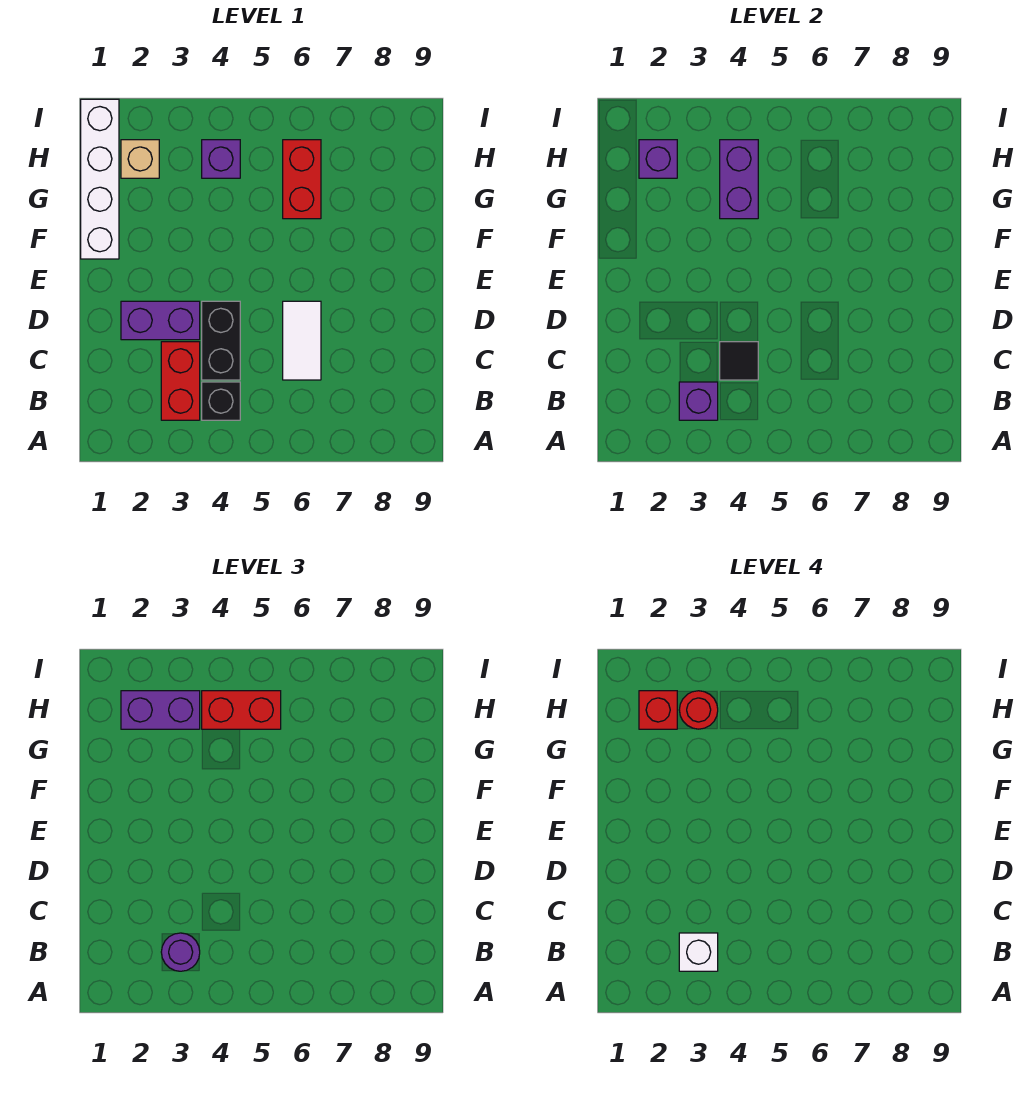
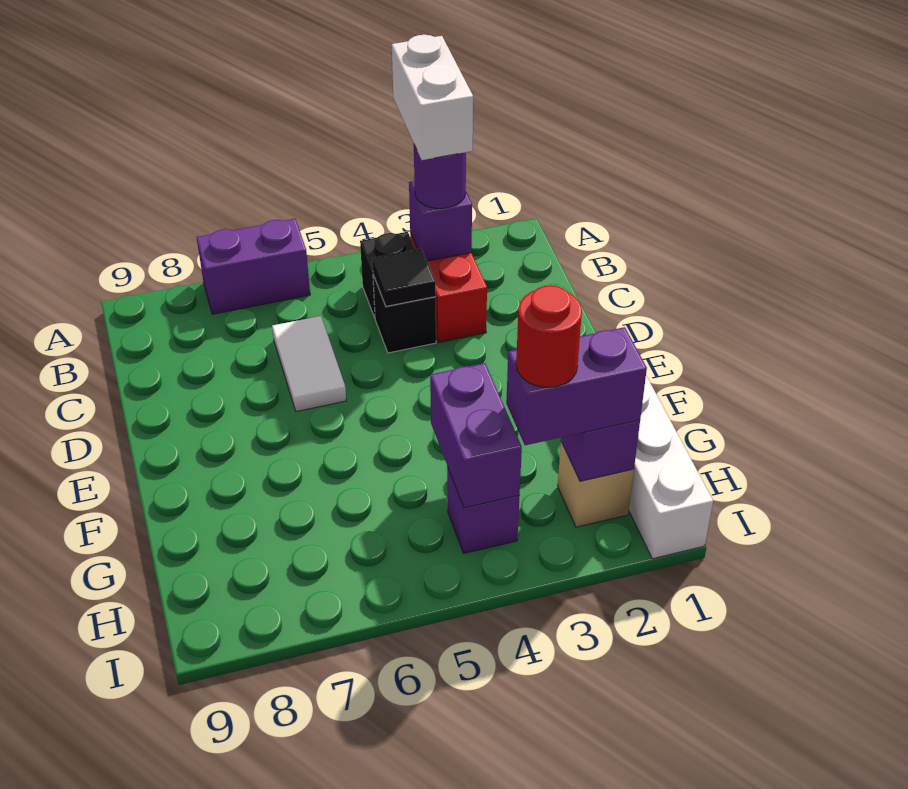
white 1x1 brick [679,933,718,971] -> white 1x2 brick [392,35,473,160]
black 1x2 brick [202,301,240,380] -> black 1x1 brick [373,275,436,353]
purple 1x2 brick [121,301,200,340] -> purple 1x2 brick moved to [196,219,310,314]
red 1x2 brick [283,140,321,219] -> none
red 1x1 brick [639,691,677,729] -> none
red 1x2 brick [202,691,281,729] -> none

